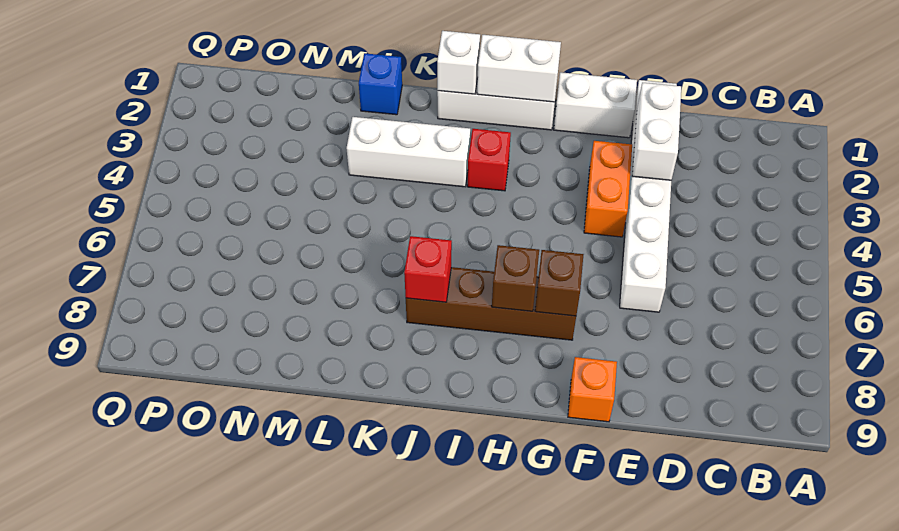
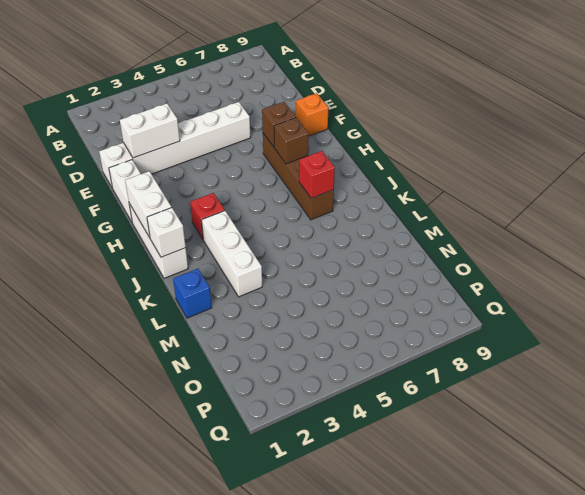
orange 1x2 brick [584,141,632,237] -> none

